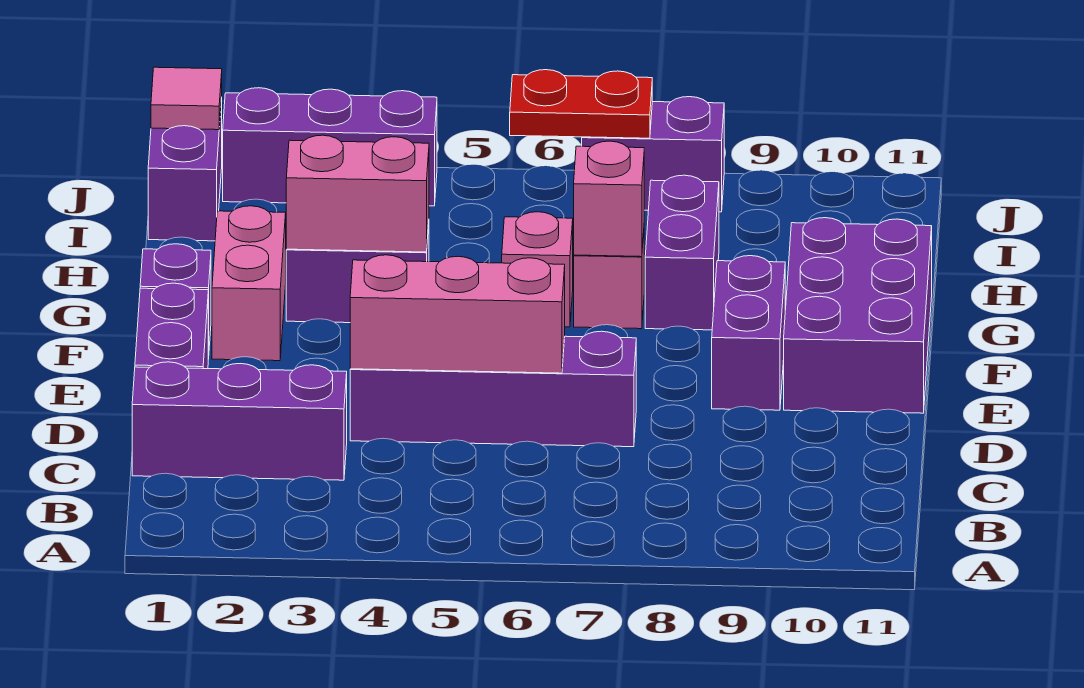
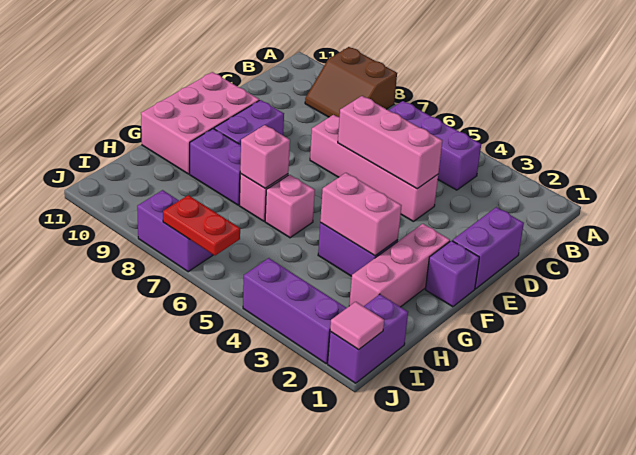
none -> brown 2x2 slope [305,47,397,117]
purple 1x3 brick [132,362,347,480] -> purple 1x3 brick moved to [389,101,481,190]
purple 1x4 brick [350,331,636,447] -> pink 1x4 brick [310,115,438,222]
purple 2x3 brick [784,218,932,413] -> pink 2x3 brick [141,72,259,174]
pink 1x2 brick [212,206,286,361] -> pink 1x3 brick [349,224,450,307]
purple 1x2 brick [645,175,719,330] -> purple 1x2 brick turned to [190,129,241,205]

